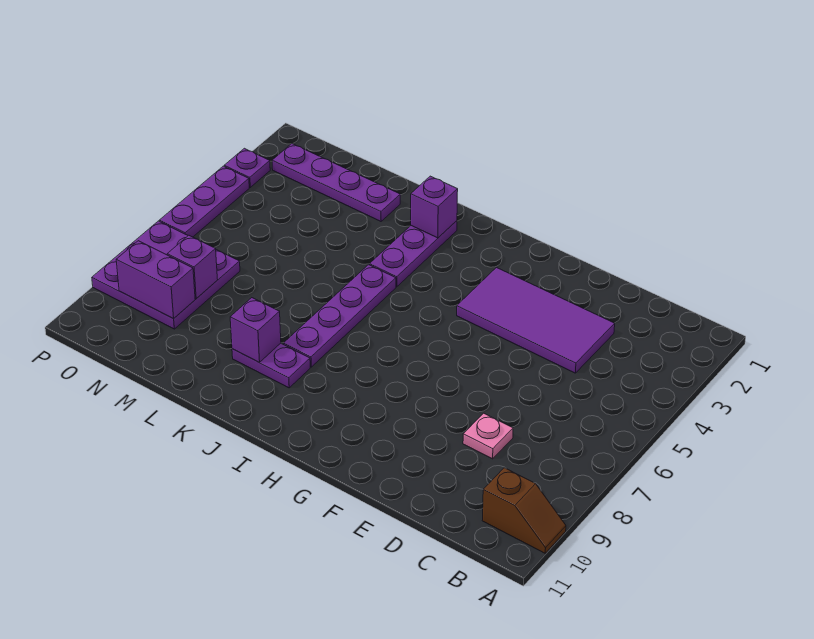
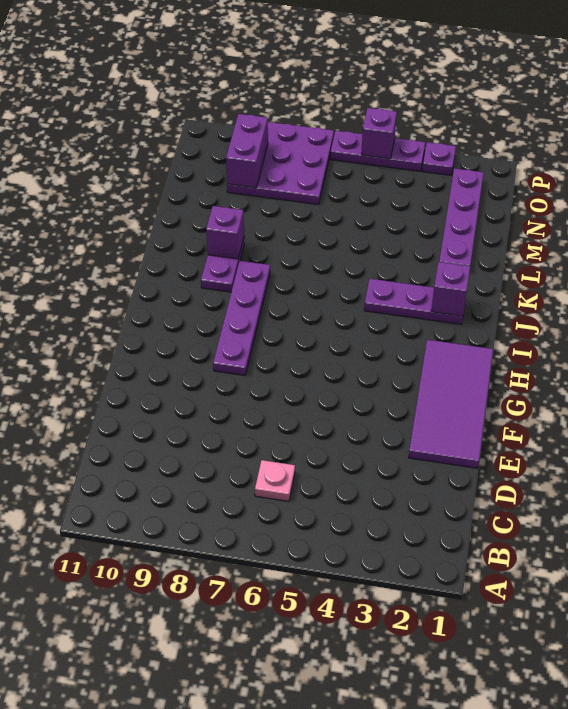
brown 1x2 slope [482,468,566,553] -> none
purple 2x4 tile [457,268,615,373] -> purple 2x4 tile moved to [409,340,493,468]
pink 1x1 plate [463,413,513,459] -> pink 1x1 plate moved to [255,460,295,501]
purple 1x4 plate [283,265,396,367] -> purple 1x4 plate turned to [213,261,270,375]
purple 1x1 brick [167,235,218,299] -> purple 1x1 brick moved to [361,108,397,159]

